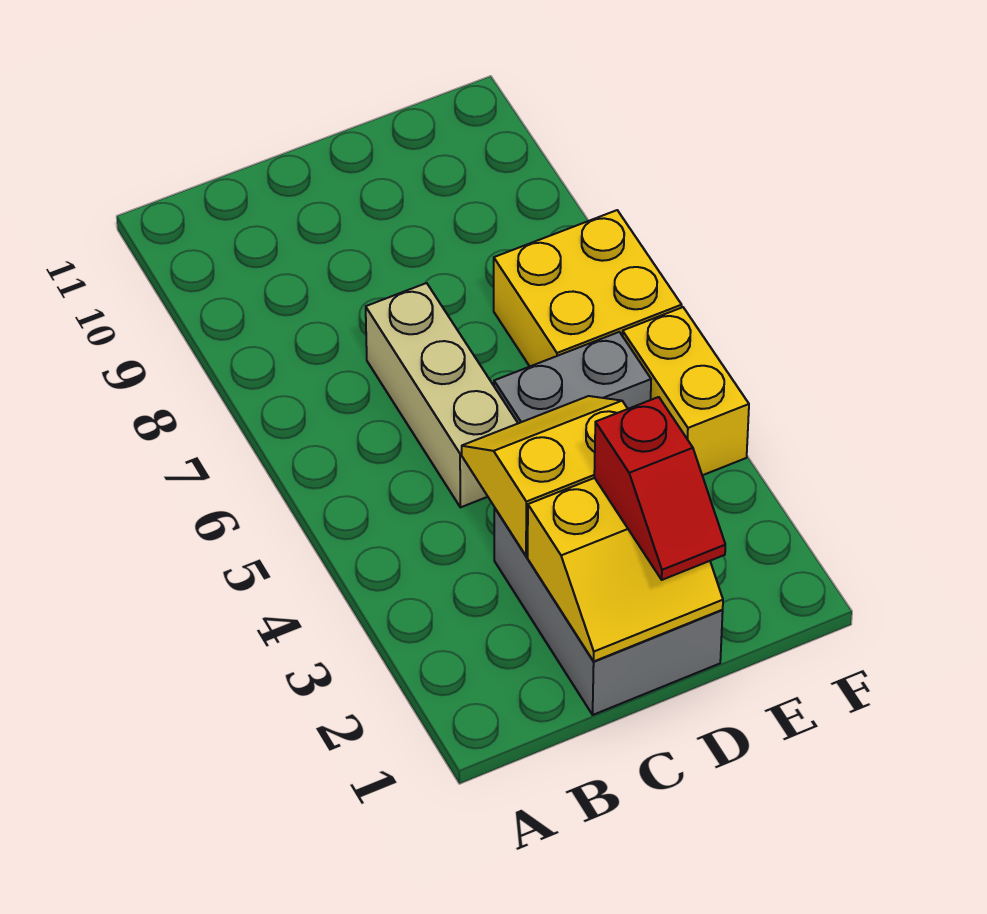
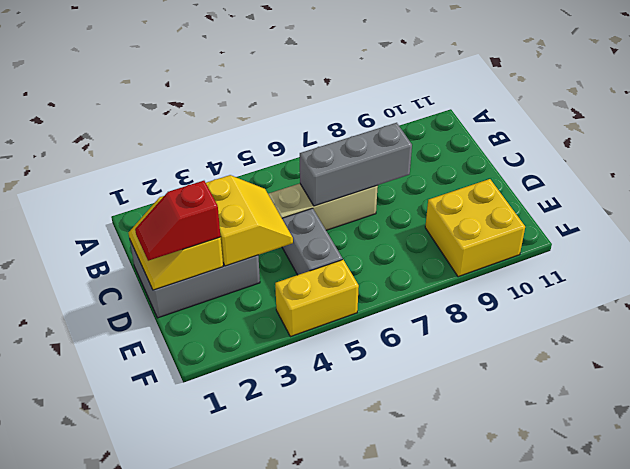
none -> grey 1x3 brick [300,123,412,206]
yellow 2x2 brick [494,210,682,366] -> yellow 2x2 brick moved to [425,179,525,277]

